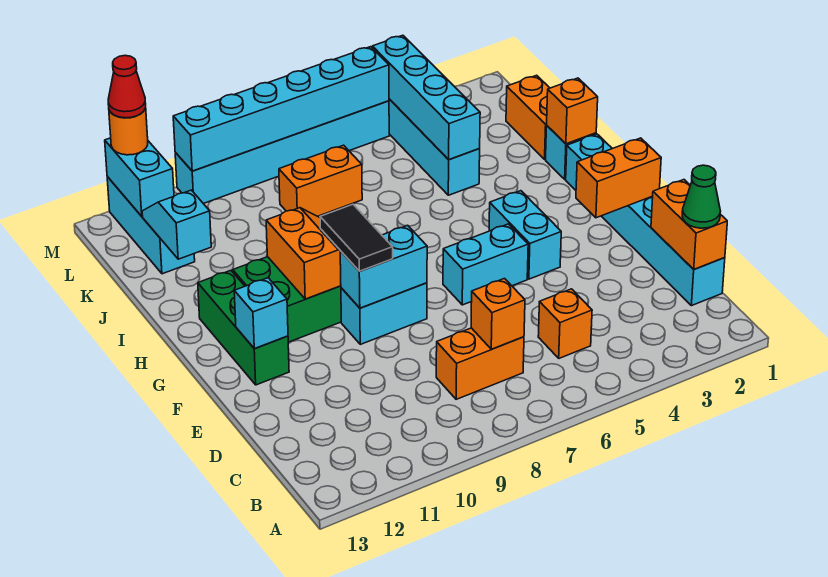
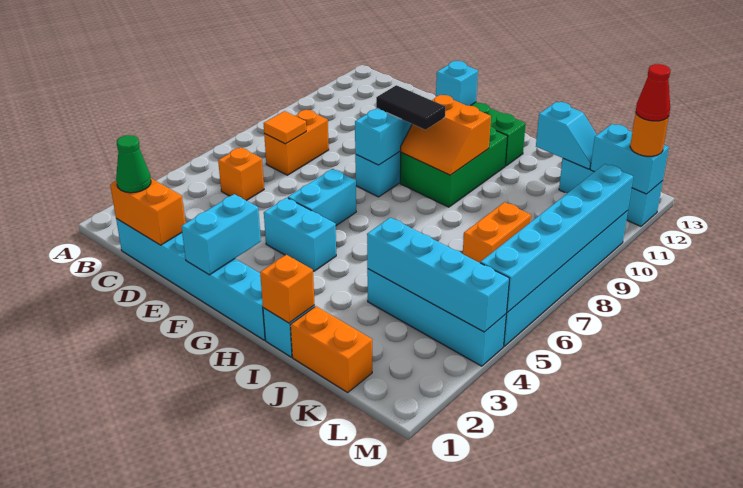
orange 1x1 brick [471,279,525,349] -> orange 1x1 tile [264,111,306,144]
orange 1x2 brick [576,138,661,218] -> cyan 1x2 brick [181,194,261,275]

